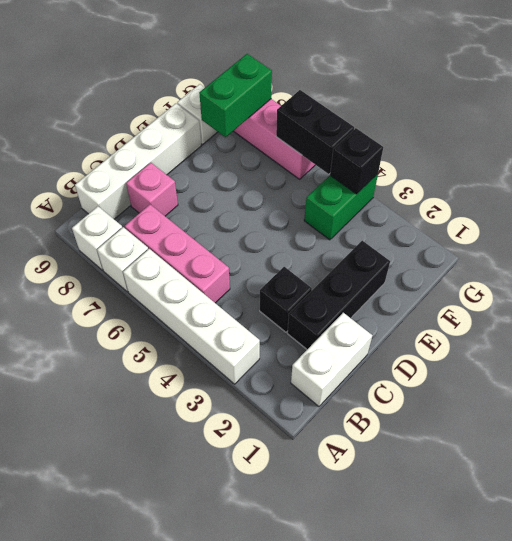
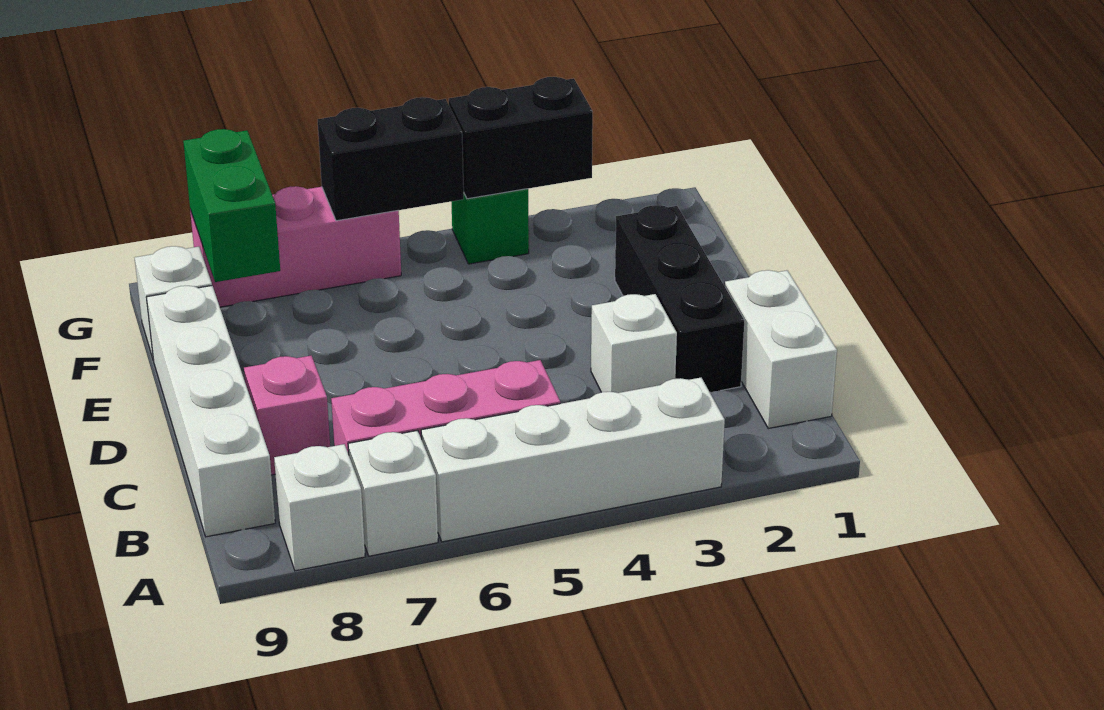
black 1x1 brick [260,267,312,332] -> white 1x1 brick [591,294,677,393]
green 1x2 brick [304,174,378,240] -> green 1x1 brick [451,189,529,264]
black 1x1 brick [330,128,383,194] -> black 1x2 brick [449,77,593,199]

